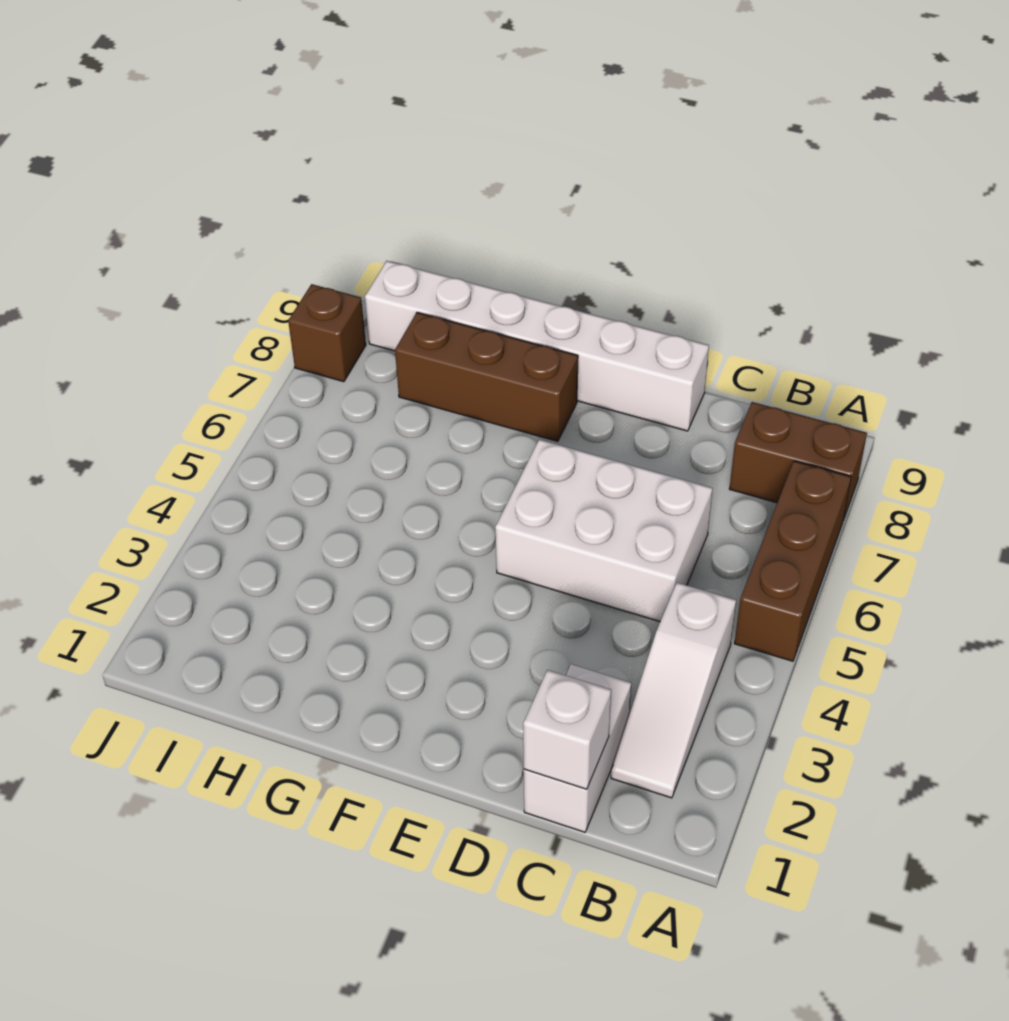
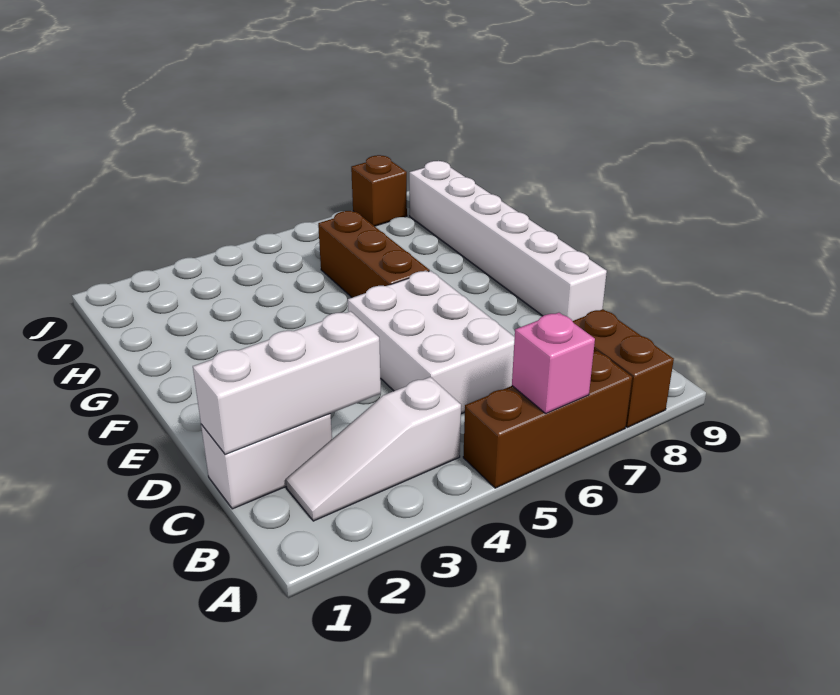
none -> pink 1x1 brick [512,313,595,413]
white 1x1 brick [523,670,611,789] -> white 1x3 brick [193,311,381,454]
brown 1x3 brick [395,312,578,441] -> brown 1x3 brick moved to [318,211,430,298]

